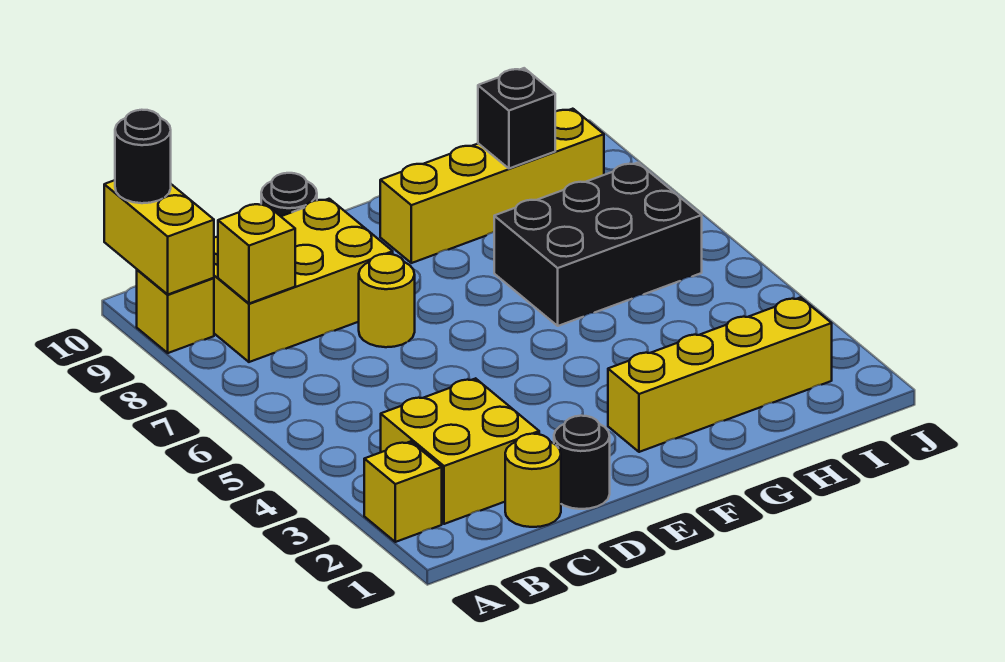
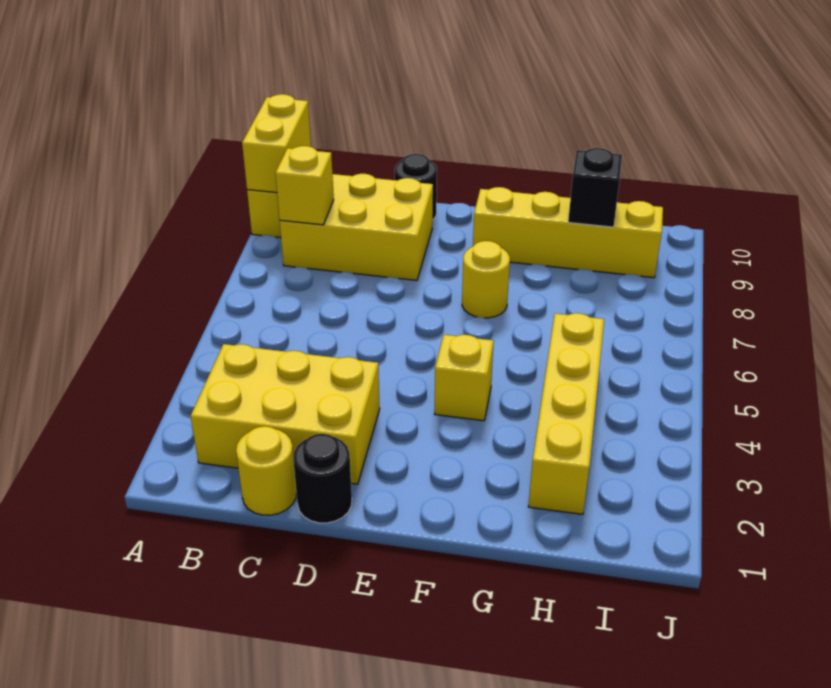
yellow 1x1 brick [364,441,442,542] -> yellow 1x1 brick moved to [435,335,494,421]
black 1x1 round brick [115,110,171,203] -> none
yellow 2x2 brick [381,378,539,524] -> yellow 2x3 brick [191,344,380,484]
yellow 1x1 round brick [359,254,415,347] -> yellow 1x1 round brick moved to [462,241,510,318]
yellow 1x4 brick [608,297,832,452] -> yellow 1x4 brick turned to [529,313,604,514]
black 2x3 brick [494,163,702,326] -> none

